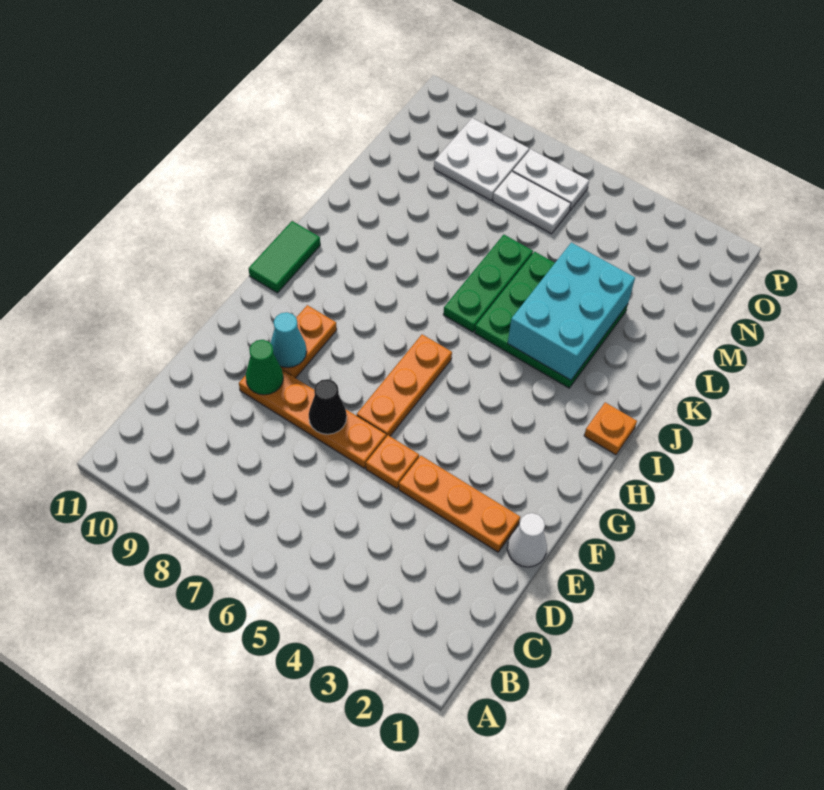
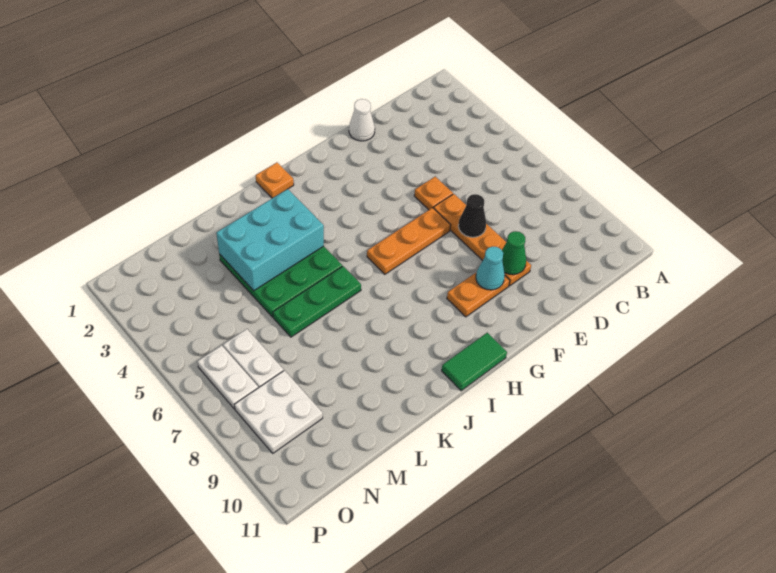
orange 1x3 plate [399,456,520,552] -> none

